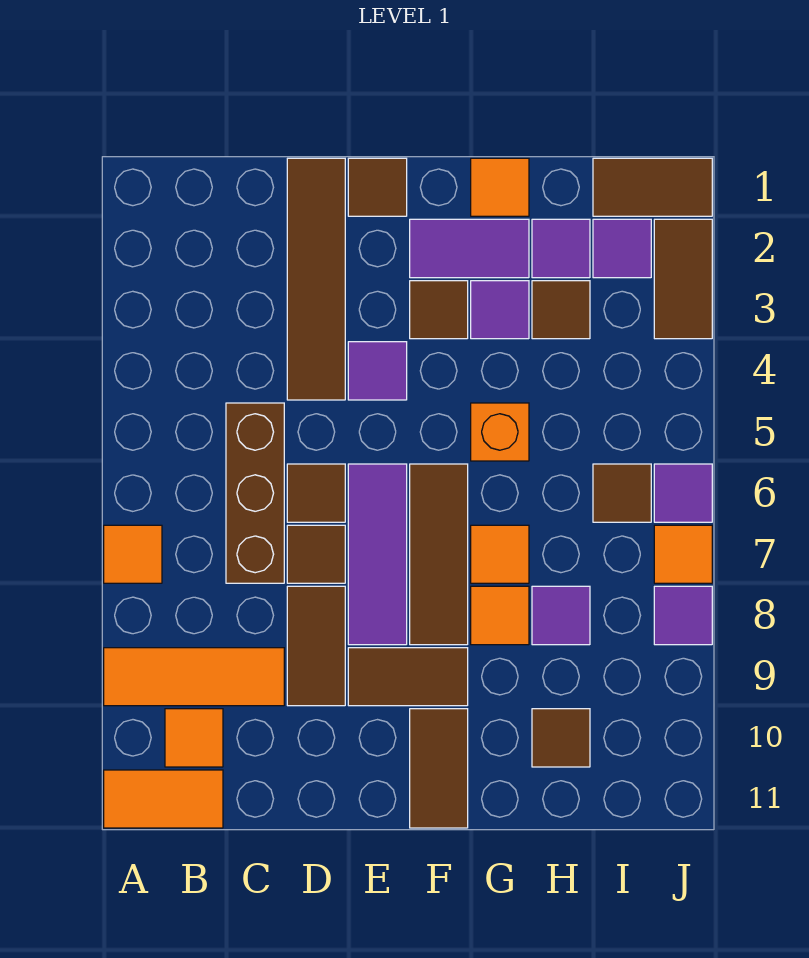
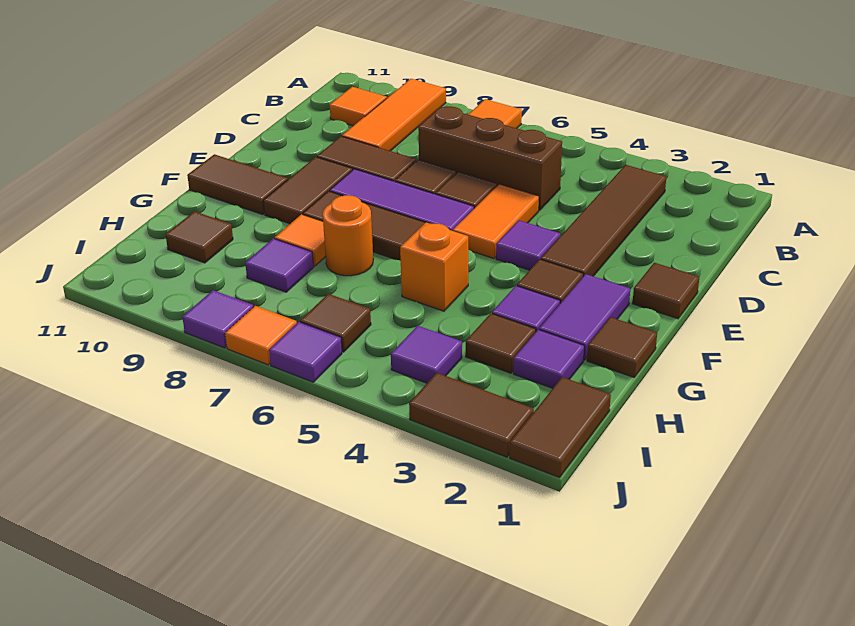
orange 1x2 tile [104,770,223,828] -> orange 1x2 tile moved to [453,184,539,259]
brown 1x4 tile [287,158,345,400] -> brown 1x4 tile turned to [541,165,666,276]
orange 1x1 tile [471,158,529,216] -> brown 1x1 tile [587,317,657,377]
orange 1x1 tile [471,525,529,583] -> orange 1x1 round brick [323,195,373,276]
purple 1x1 tile [593,219,651,278] -> purple 1x1 tile moved to [391,326,462,383]

